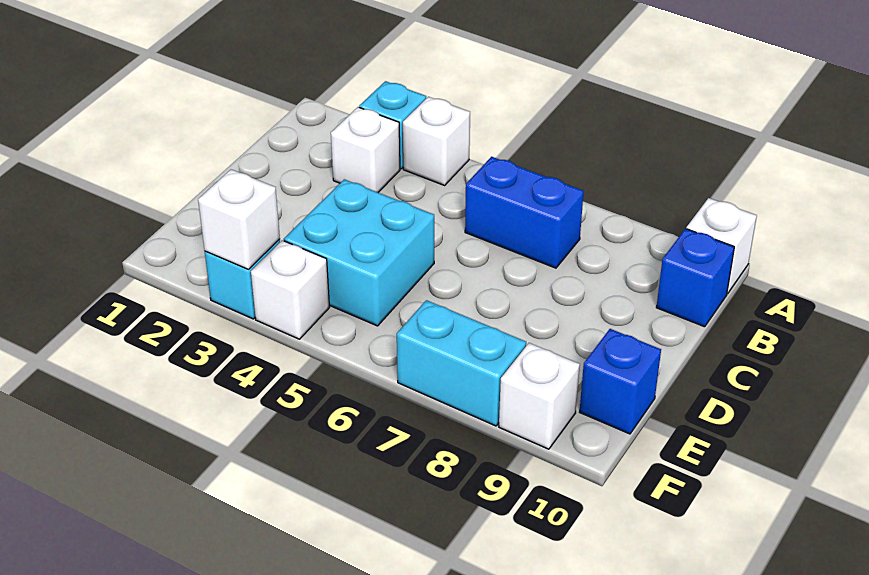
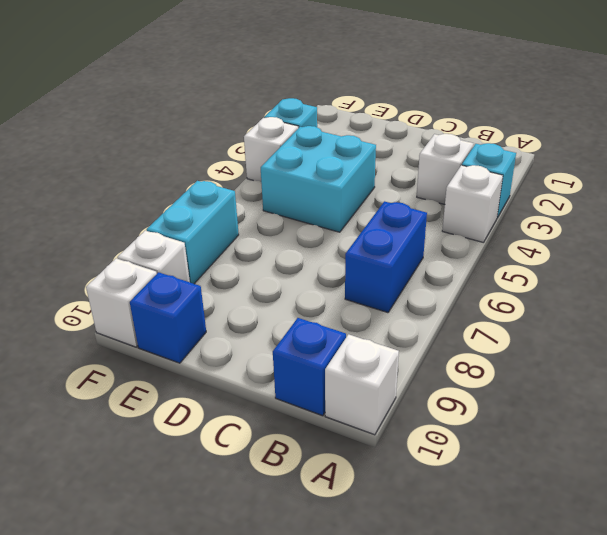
white 1x1 brick [198,169,280,269] -> white 1x1 brick moved to [86,258,157,347]

